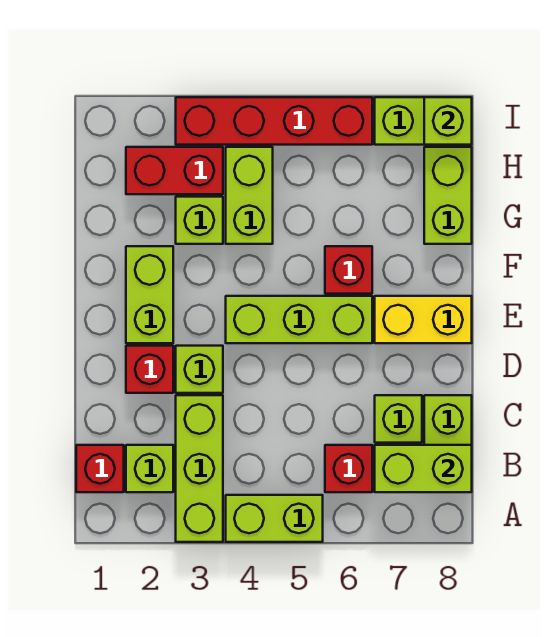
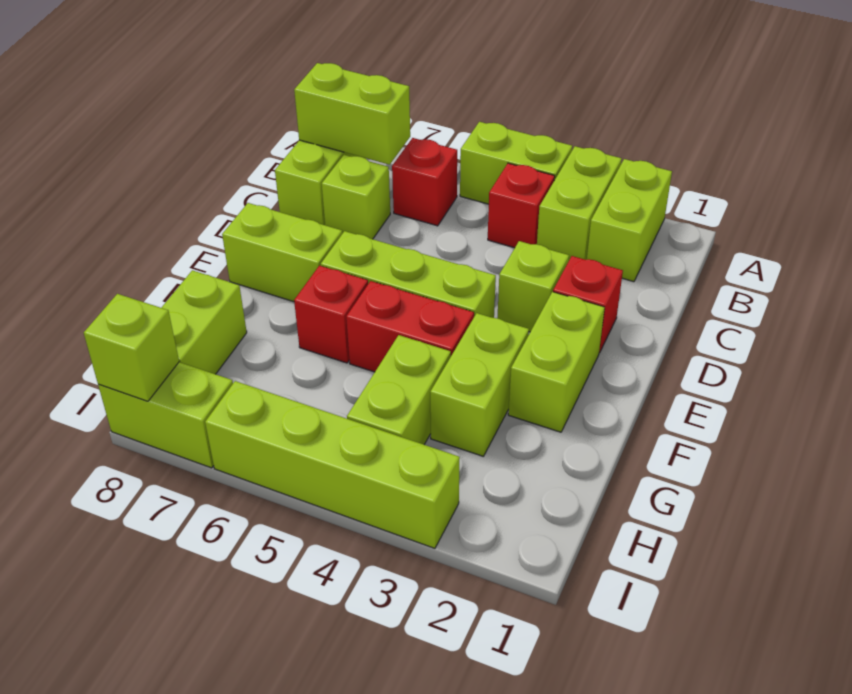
lime 1x3 brick [176,395,223,542] -> lime 1x2 brick [537,146,622,260]
red 1x1 brick [76,445,124,492] -> red 1x1 brick moved to [488,163,555,248]
lime 1x1 brick [126,445,173,492] -> lime 1x2 brick [587,159,672,282]
yellow 1x2 brick [375,296,472,343] -> lime 1x2 brick [222,203,342,302]
lime 1x1 brick [176,197,223,244] -> lime 1x2 brick [430,313,529,456]
red 1x2 brick [126,147,223,194] -> red 1x2 brick moved to [346,281,474,372]
red 1x4 brick [176,97,372,145] -> lime 1x4 brick [205,381,460,548]

